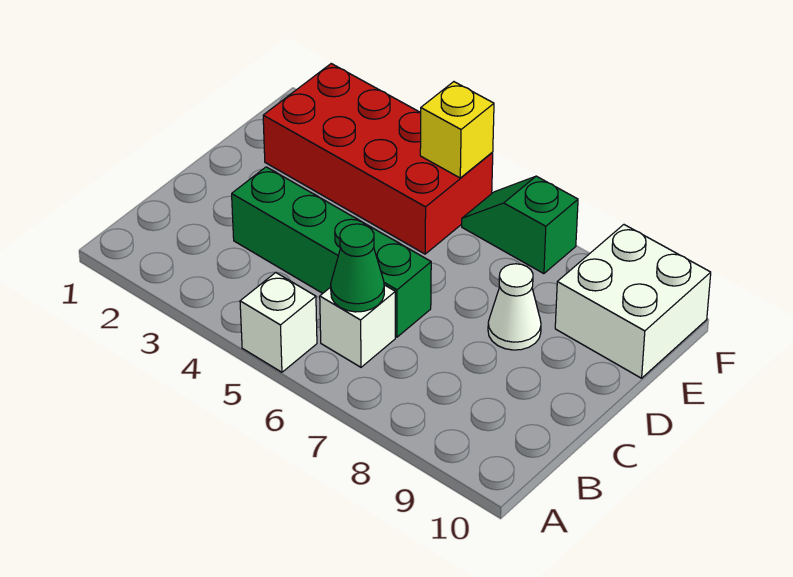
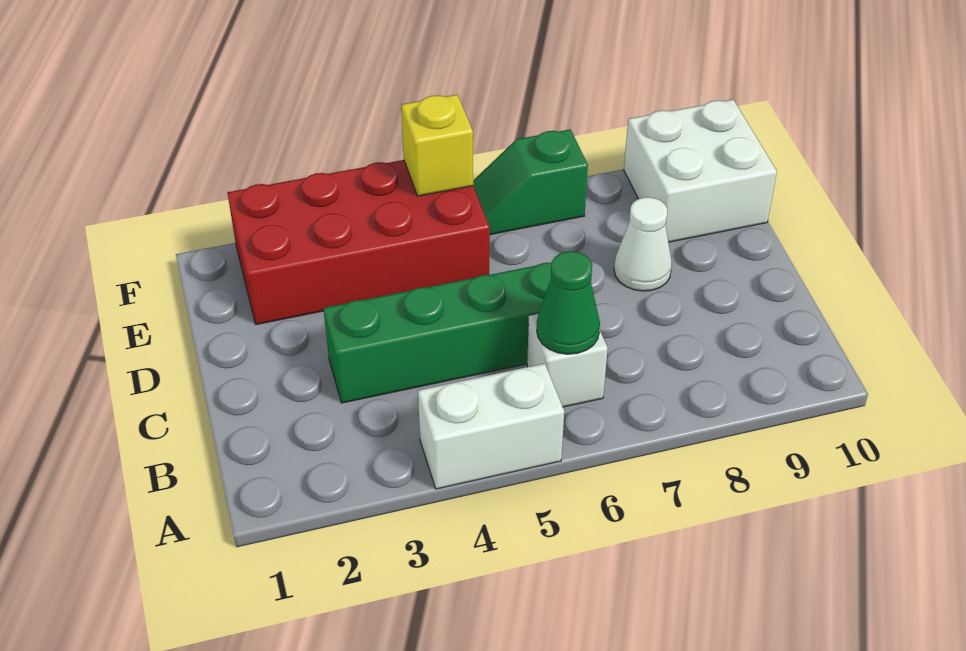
white 1x1 brick [240,272,317,372] -> white 1x2 brick [418,363,564,489]

